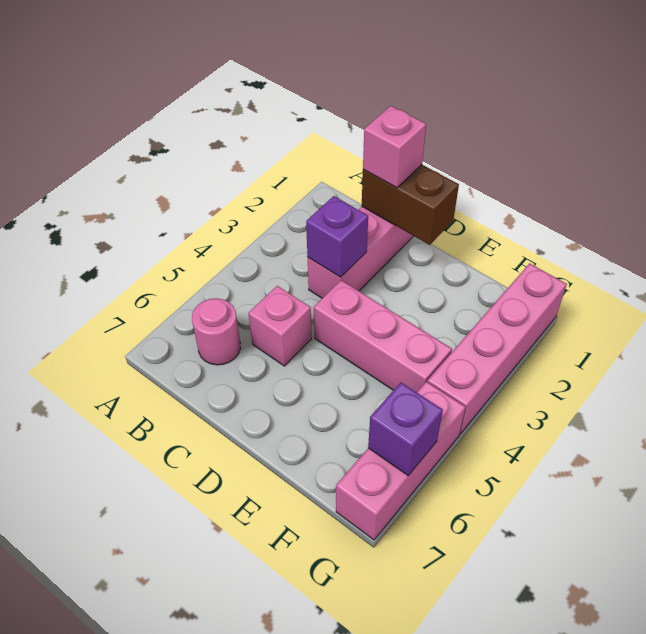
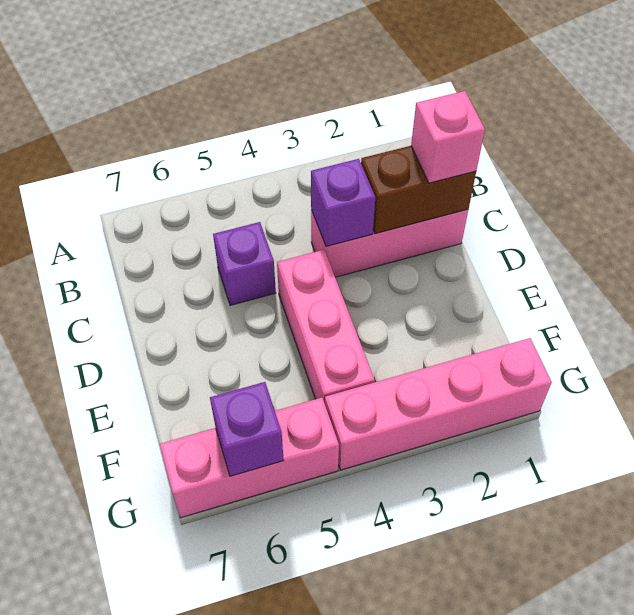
pink 1x1 round brick [192,298,241,365] -> none
brown 1x2 brick [362,165,459,245] -> brown 1x2 brick turned to [361,146,476,234]
pink 1x1 brick [248,286,312,366] -> purple 1x1 brick [213,222,276,305]

